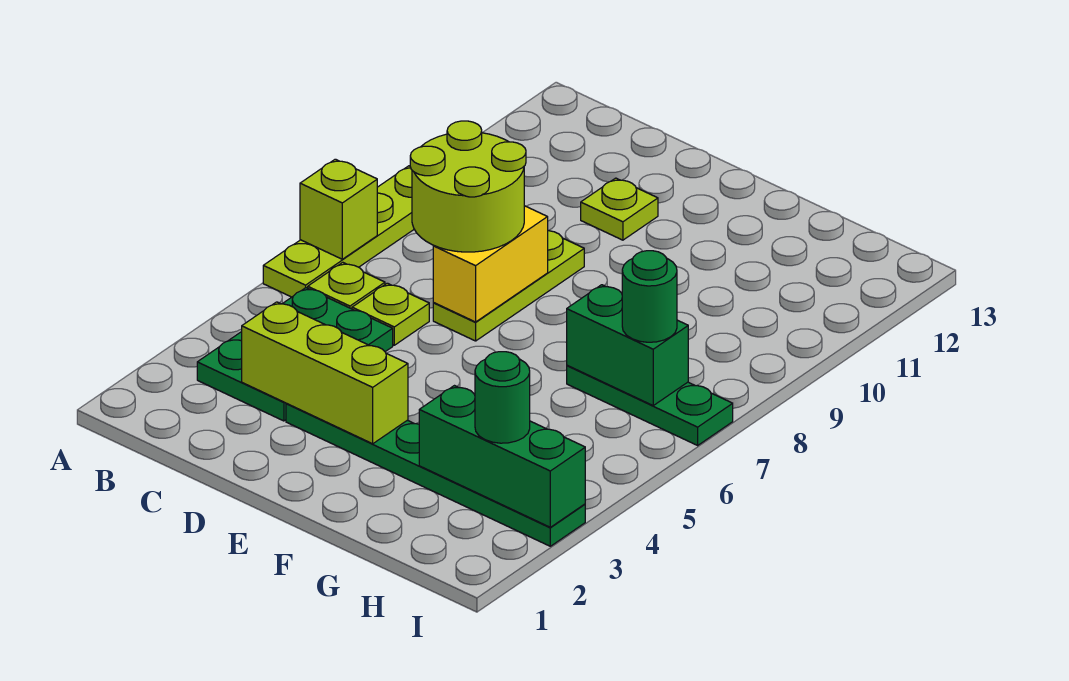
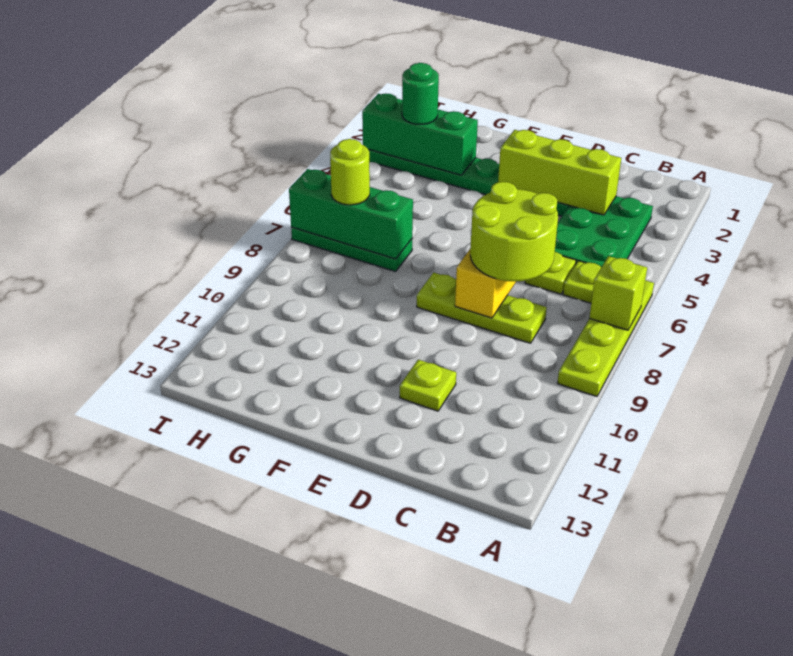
lime 1x3 plate [433,231,584,341] -> lime 1x3 plate turned to [417,273,547,343]
green 1x2 brick [567,285,688,405] -> green 1x3 brick [289,169,413,259]
green 1x1 round brick [622,251,677,342] -> lime 1x1 round brick [330,139,370,205]

